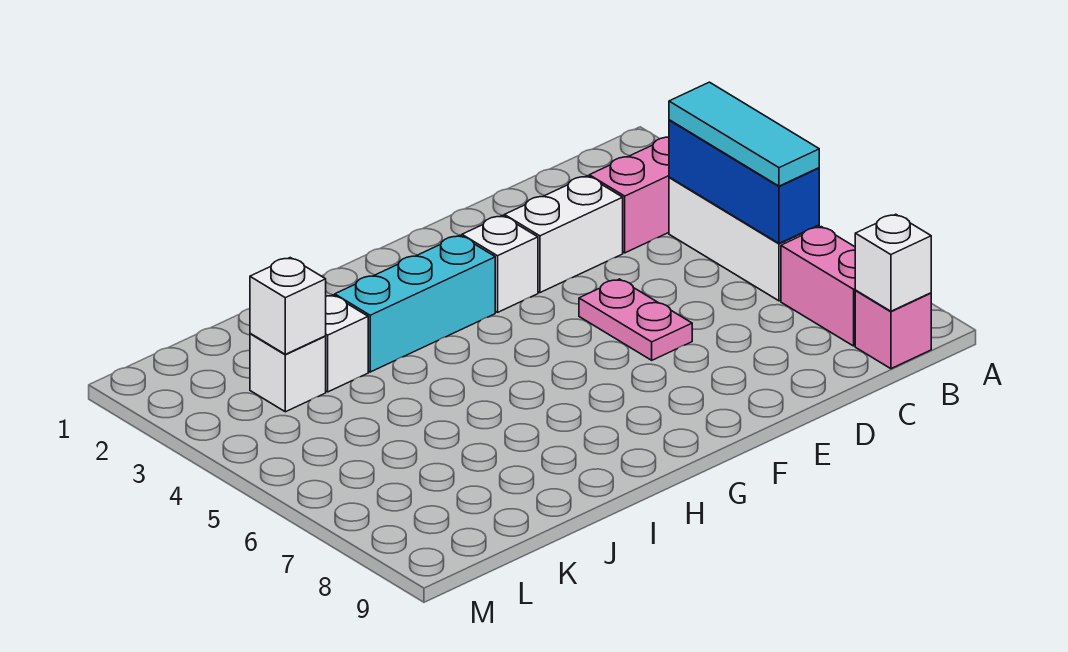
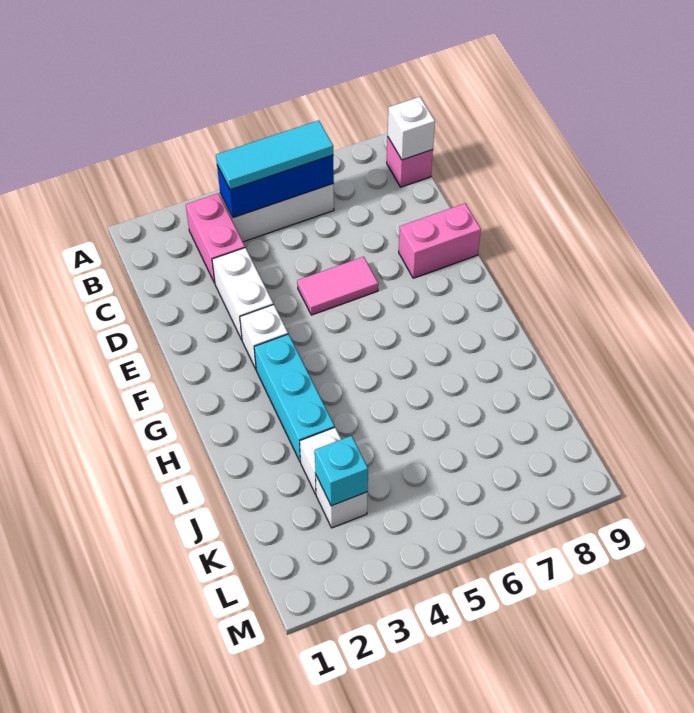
pink 1x2 brick [781,227,856,346] -> pink 1x2 brick moved to [399,203,481,278]
pink 1x2 plate [579,279,692,360] -> pink 1x2 tile [297,257,378,315]
white 1x1 brick [250,258,326,354] -> cyan 1x1 brick [315,436,368,506]

